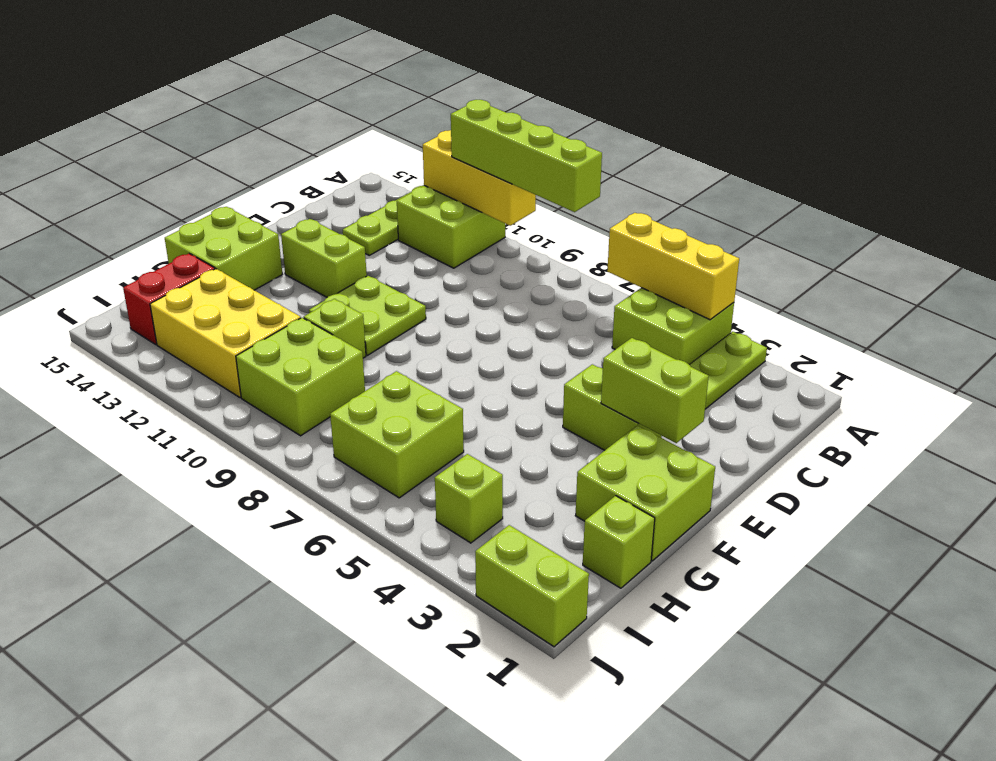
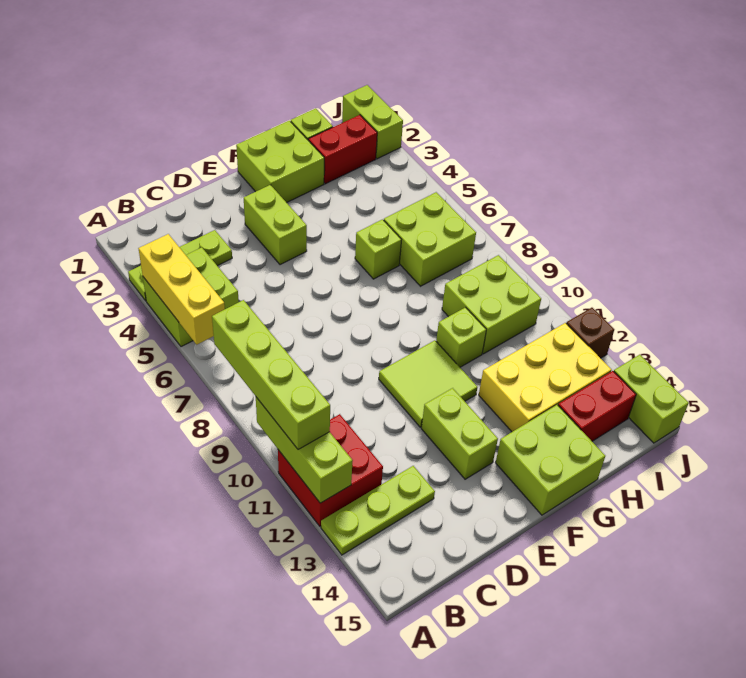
yellow 1x3 brick [423,130,536,226] -> lime 1x3 brick [256,397,353,503]
lime 2x2 brick [397,186,505,268] -> red 2x2 brick [278,414,383,526]
lime 1x2 brick [601,338,709,443] -> lime 1x2 brick moved to [614,355,689,443]
lime 2x2 plate [309,276,426,355] -> lime 2x2 tile [379,340,477,427]
none -> red 1x2 brick [308,115,377,184]
yellow 2x3 brick [150,269,301,397] -> yellow 2x3 brick turned to [479,323,612,432]
lime 1x1 brick [435,454,503,543] -> lime 1x1 brick moved to [355,219,401,279]
none -> brown 1x1 brick [566,308,614,358]

